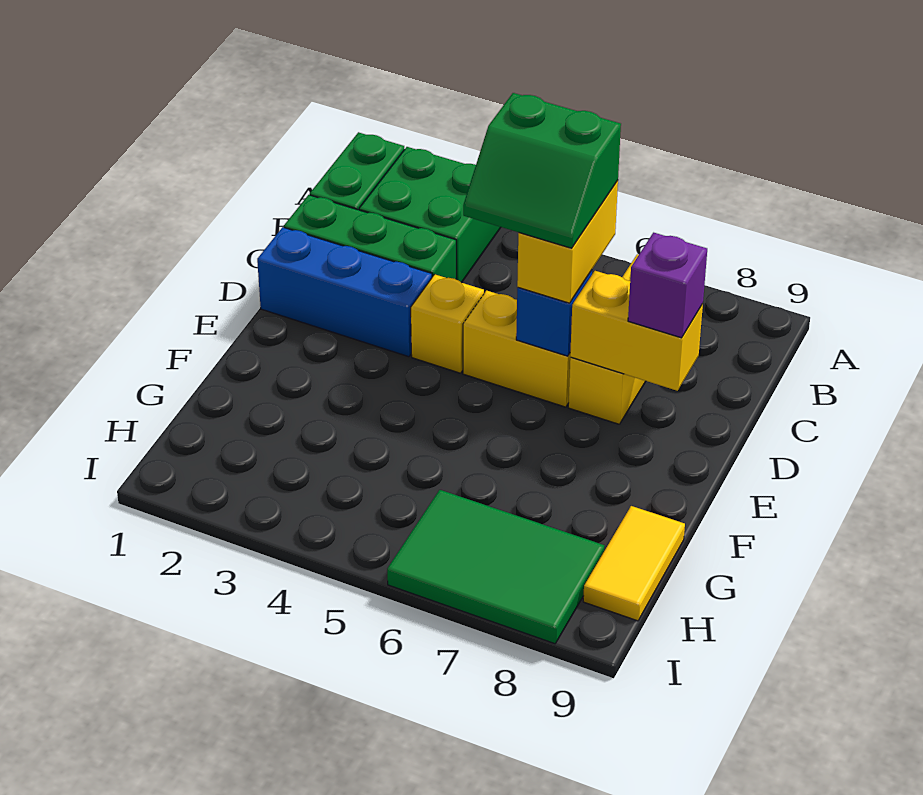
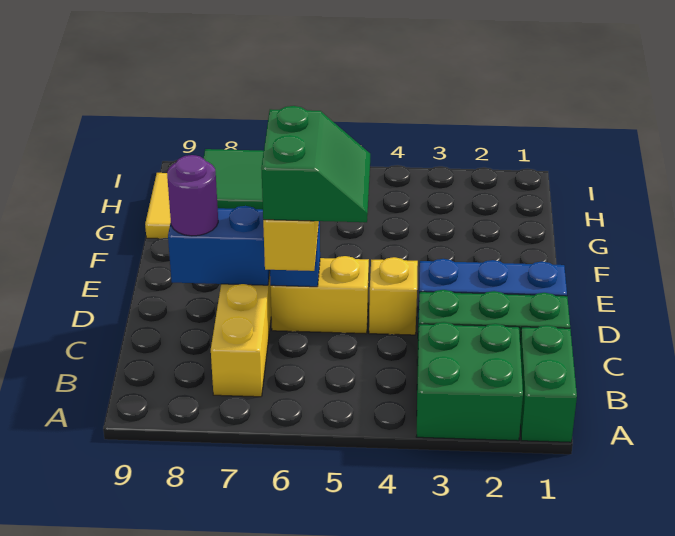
green 2x2 slope [463,93,621,248] -> green 2x2 slope turned to [261,106,370,222]
yellow 1x2 brick [570,271,703,391] -> blue 1x2 brick [168,206,270,285]
purple 1x1 brick [628,233,707,338] -> purple 1x1 round brick [167,155,218,236]

